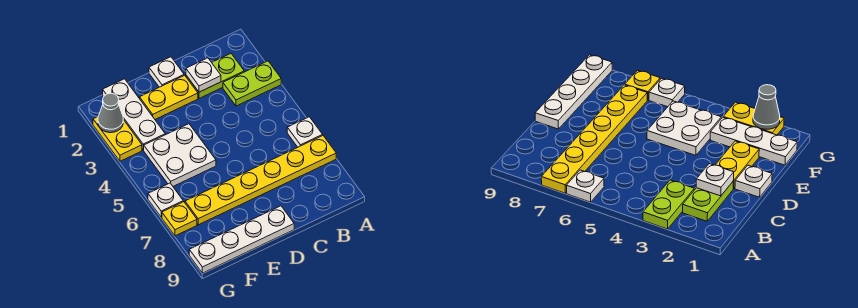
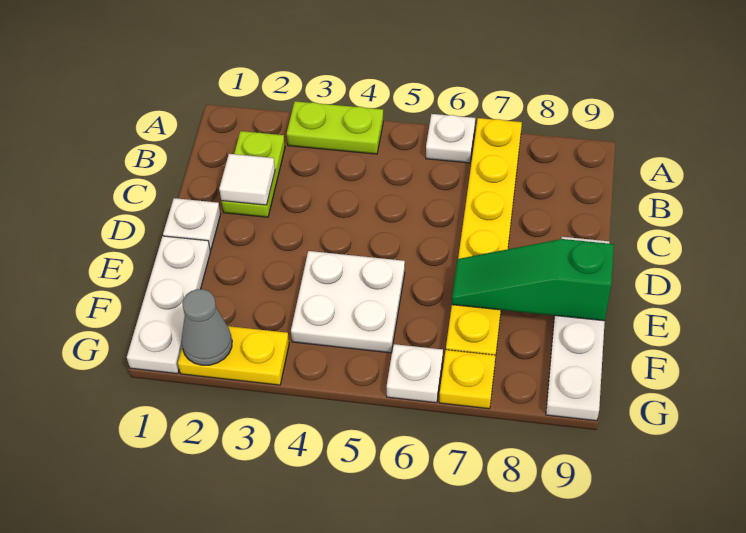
lime 1x2 plate [223,61,281,106] -> lime 1x2 plate turned to [287,101,383,154]
white 1x1 plate [186,58,221,92] -> white 1x1 tile [219,154,275,205]
yellow 1x2 plate [140,75,198,119] -> none
none -> green 1x3 slope [452,239,614,321]
white 1x3 plate [103,79,165,150] -> white 1x3 plate turned to [127,236,210,374]

